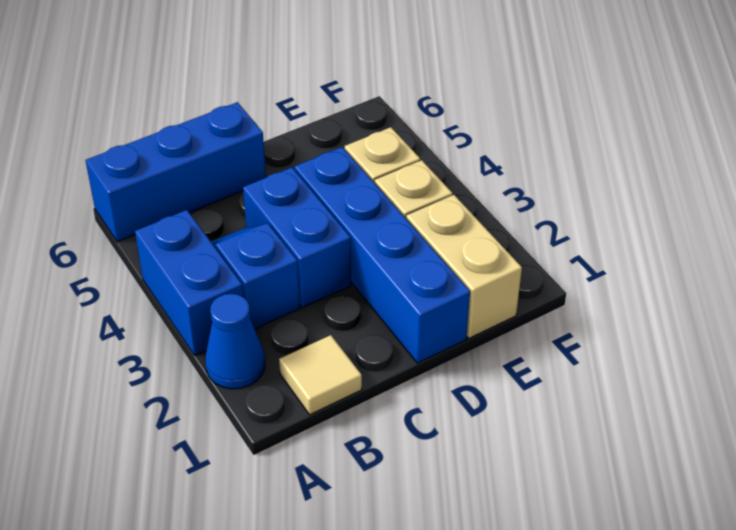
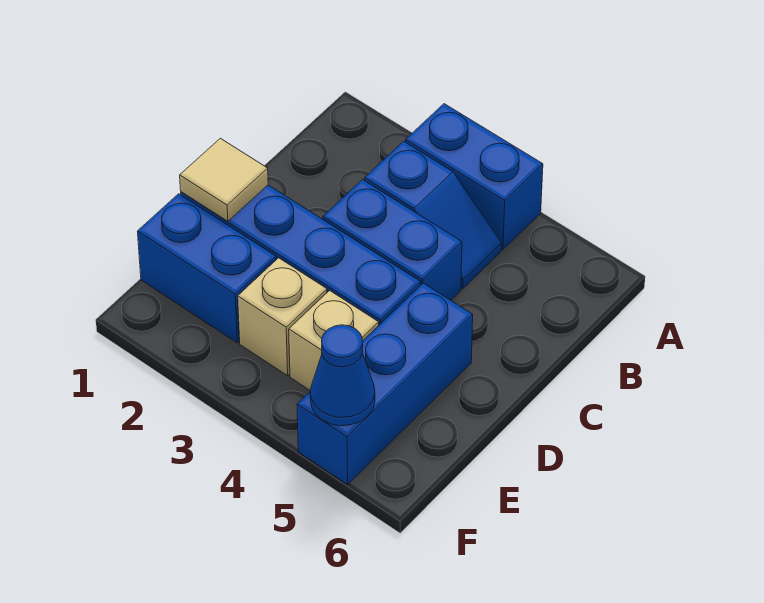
blue 1x1 cone [205,294,265,389] -> blue 1x1 cone moved to [310,325,375,426]
blue 1x3 brick [86,102,266,242] -> blue 1x3 brick moved to [297,283,473,485]
tan 1x1 tile [279,335,362,415] -> tan 1x1 tile moved to [180,138,268,221]
tan 1x2 brick [406,195,522,338] -> blue 1x2 brick [138,194,276,343]

